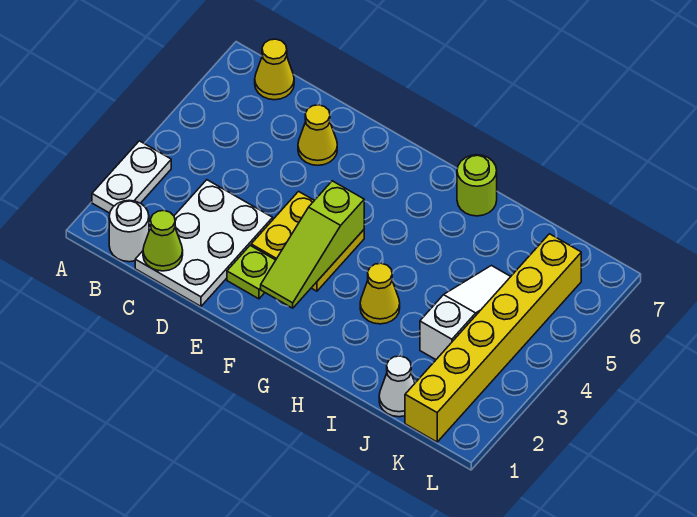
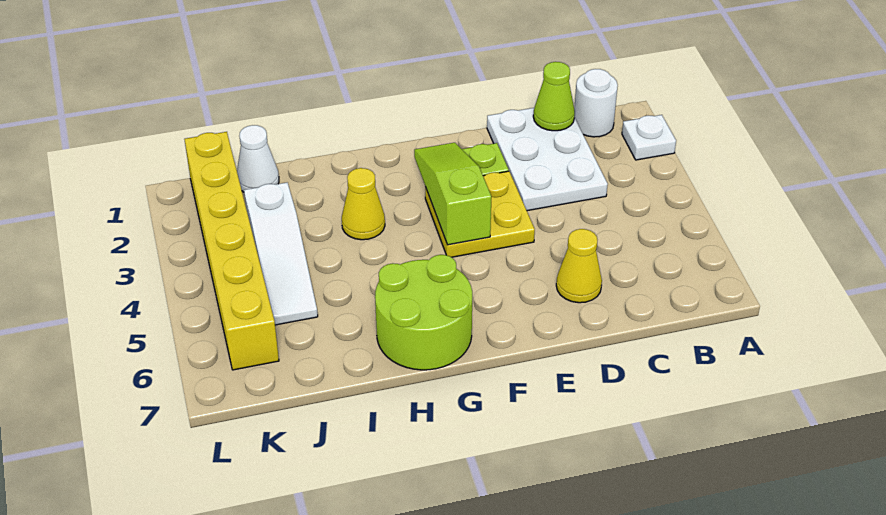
white 1x2 plate [92,141,171,213] -> white 1x1 plate [622,115,676,160]
yellow 1x1 cone [255,39,294,100] -> none
lime 1x1 round brick [457,155,497,216] -> lime 2x2 round brick [375,255,472,370]

